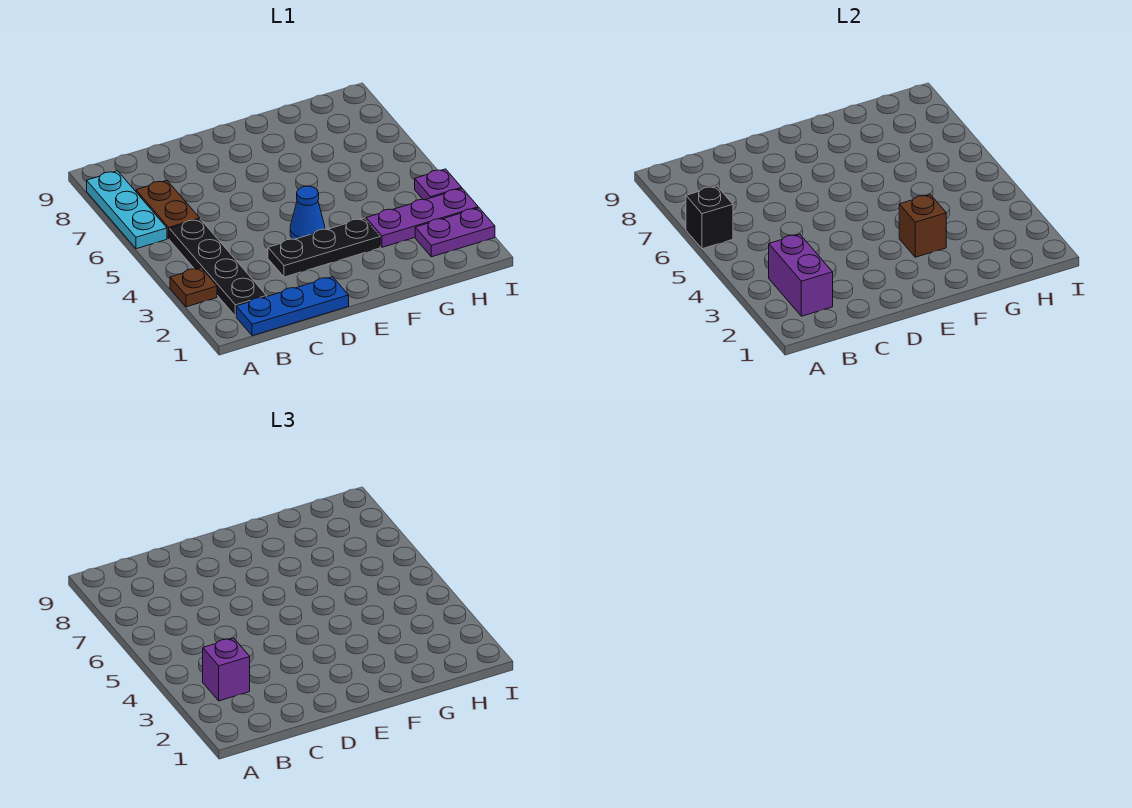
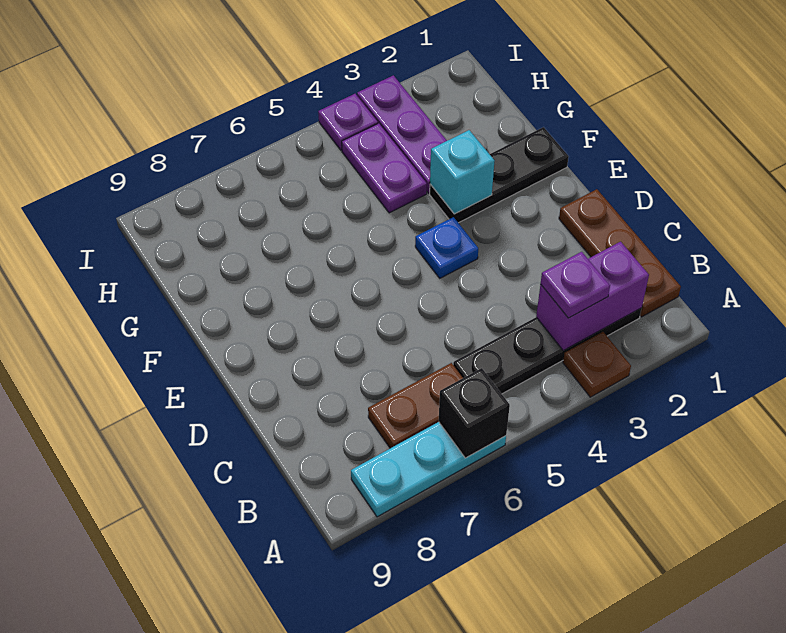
blue 1x3 plate [236,277,349,336] -> brown 1x3 plate [559,189,681,317]
purple 1x1 brick [203,638,250,701] -> purple 1x1 plate [541,252,610,318]
black 1x3 plate [268,218,380,277] -> black 1x3 plate turned to [430,127,569,223]
blue 1x1 cone [290,186,325,239] -> blue 1x1 plate [415,217,478,278]
brown 1x1 brick [899,195,946,257] -> cyan 1x1 brick [430,130,494,214]
purple 1x2 plate [415,208,495,257] -> purple 1x2 plate moved to [342,123,427,213]

